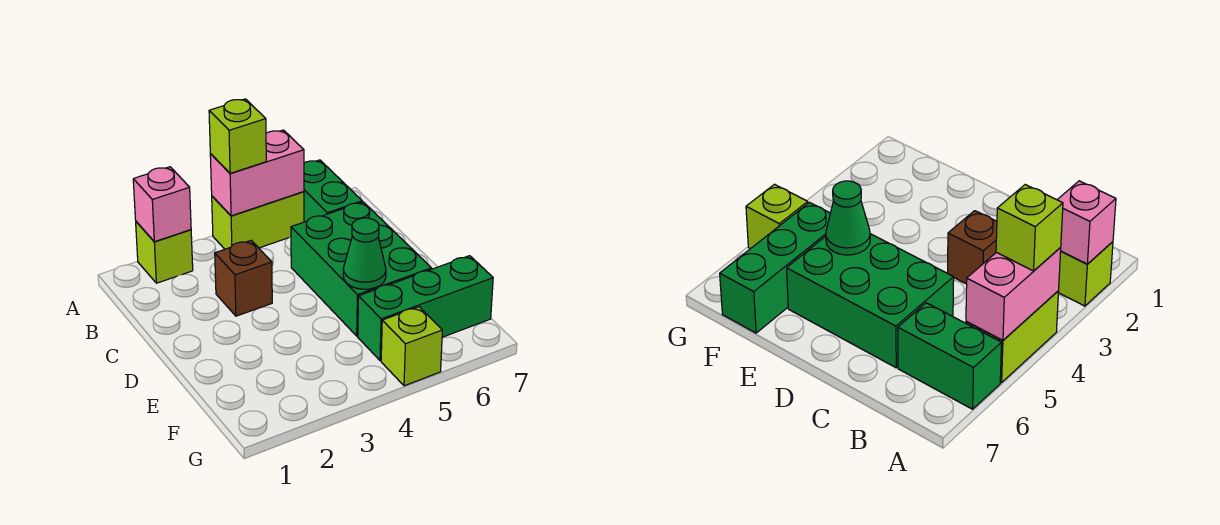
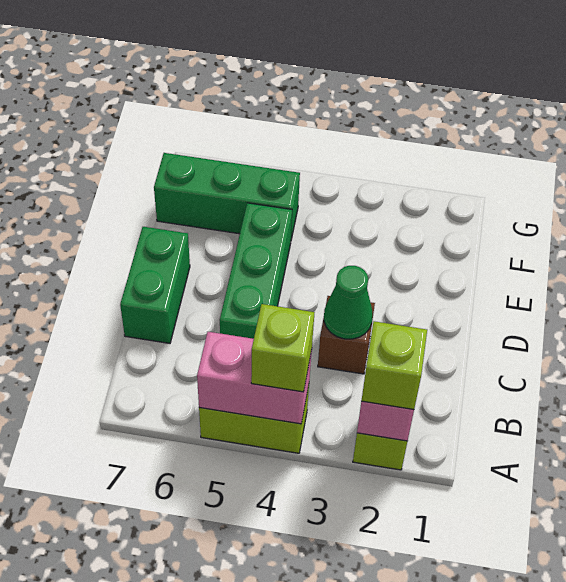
green 1x2 brick [304,160,362,222] -> green 1x2 brick moved to [120,227,190,343]
green 2x3 brick [291,202,431,336] -> green 1x3 brick [220,203,292,339]
green 1x1 cone [343,218,386,289] -> green 1x1 cone moved to [324,266,373,339]
lime 1x1 brick [381,307,442,386] -> lime 1x1 brick moved to [361,321,427,410]

